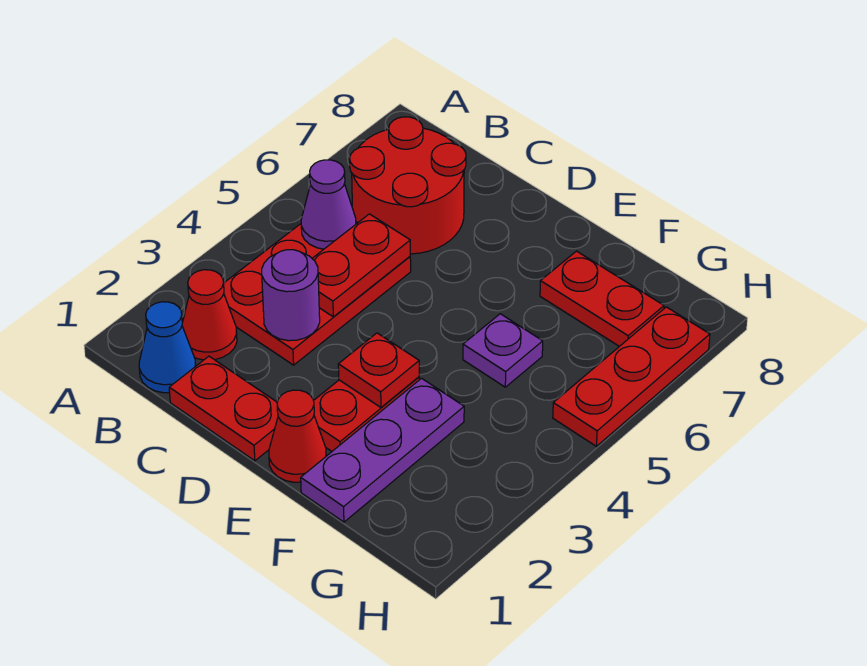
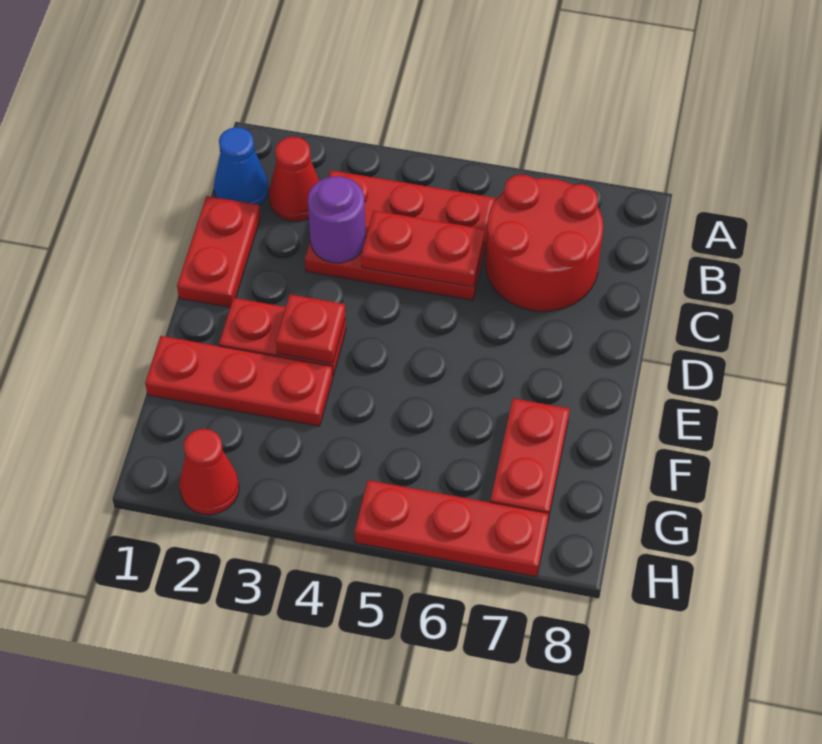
purple 1x1 cone [301,160,356,249] -> none
red 1x1 cone [269,390,326,482] -> red 1x1 cone moved to [179,429,239,515]
purple 1x3 plate [301,378,464,522] -> red 1x3 plate [145,336,333,426]
purple 1x1 plate [463,314,543,387] -> none

